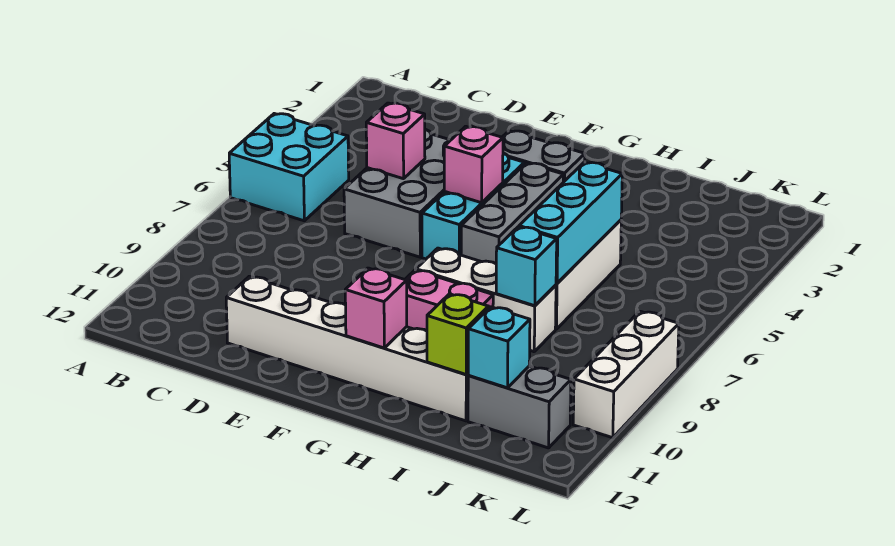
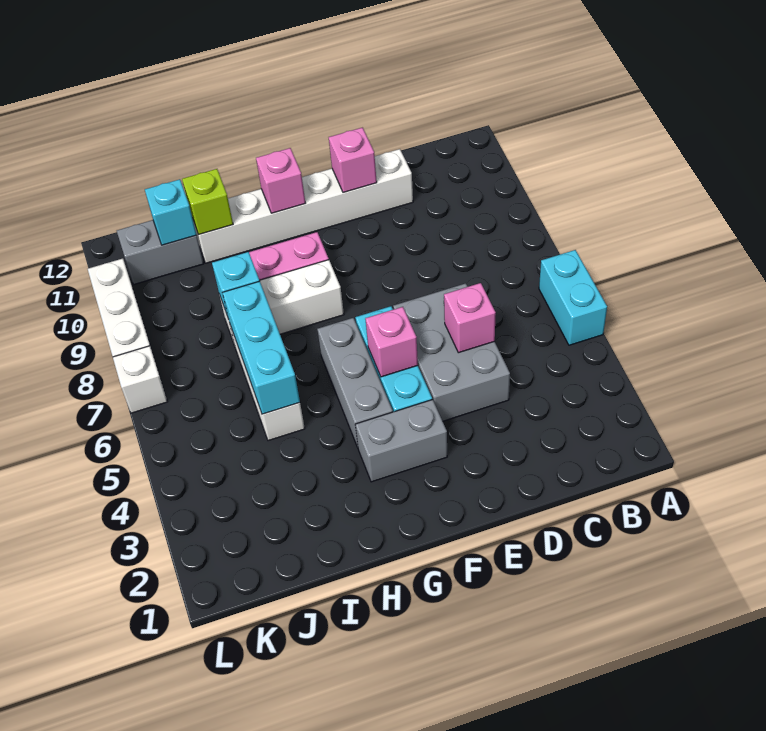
cyan 2x2 brick [229,114,349,221] -> cyan 1x2 brick [539,250,607,345]
none -> pink 1x1 brick [329,128,377,193]
none -> white 1x1 brick [113,346,167,413]

